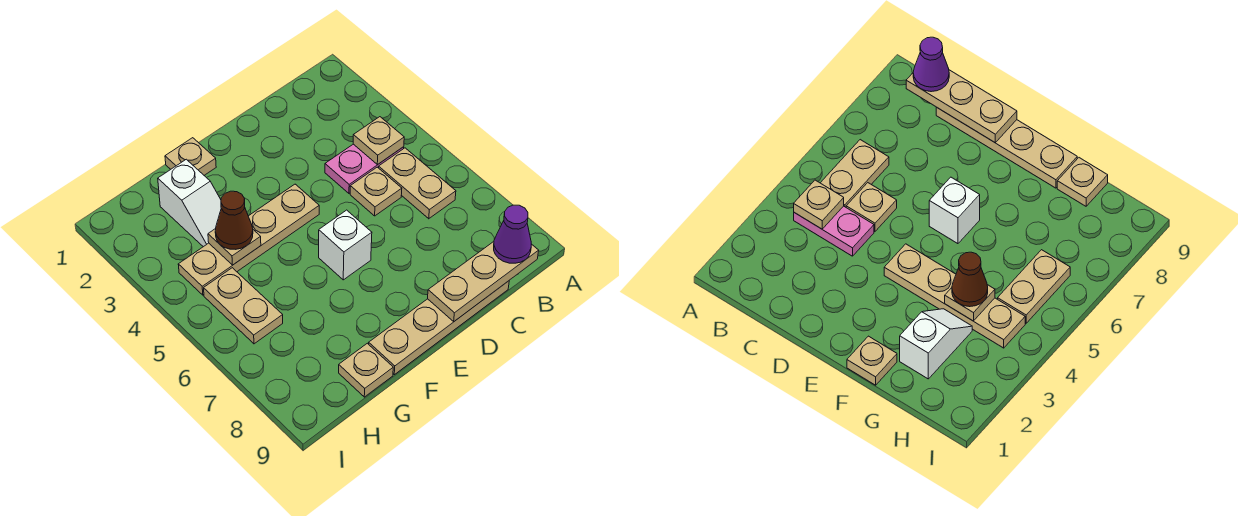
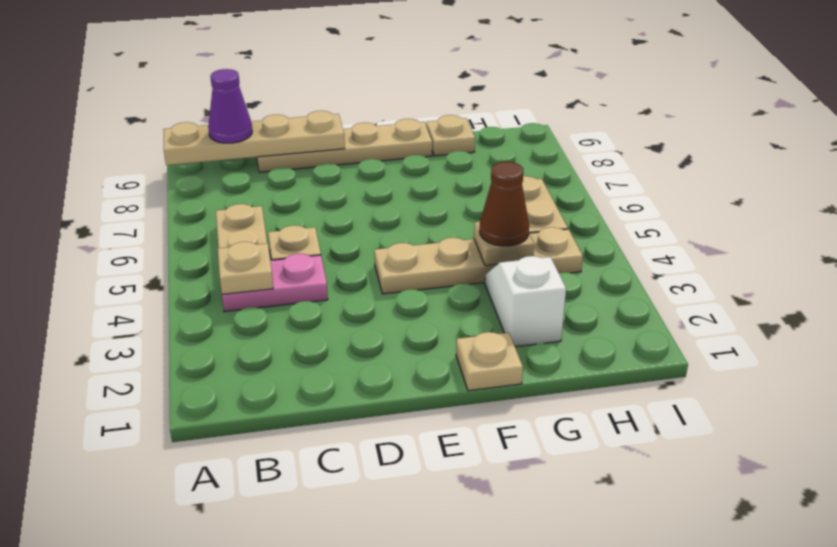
tan 1x3 plate [428,242,539,321] -> tan 1x4 plate [163,111,345,165]
white 1x1 brick [319,210,372,280] -> none

